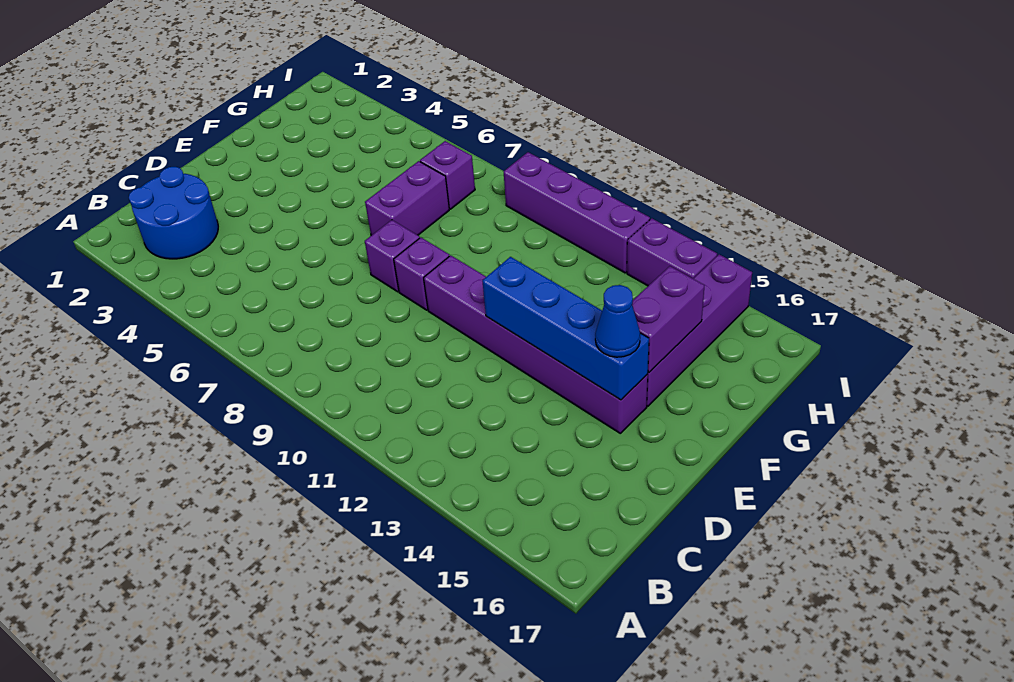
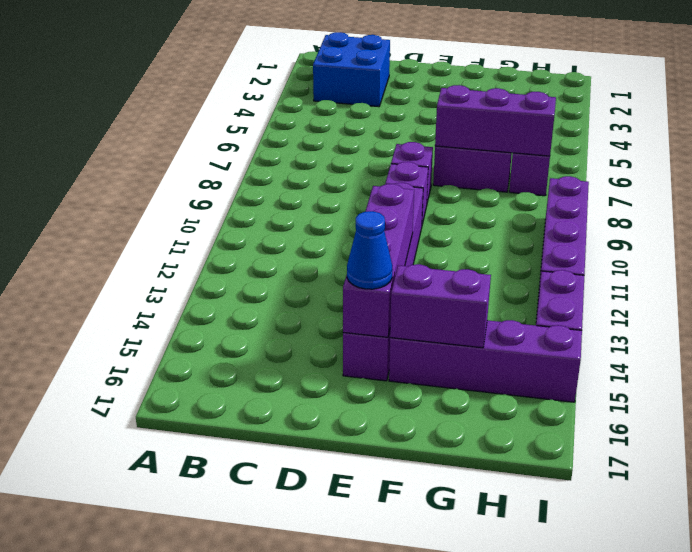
blue 2x2 round brick [129,167,218,259] -> blue 2x2 brick [313,32,390,107]
blue 1x4 brick [482,257,649,400] -> purple 1x4 brick [343,184,414,337]
none -> purple 1x3 brick [435,85,556,156]

